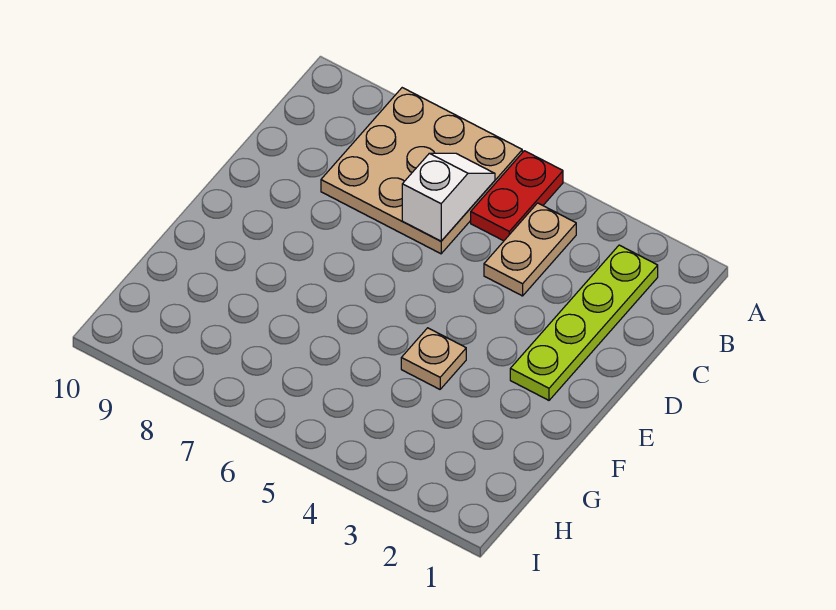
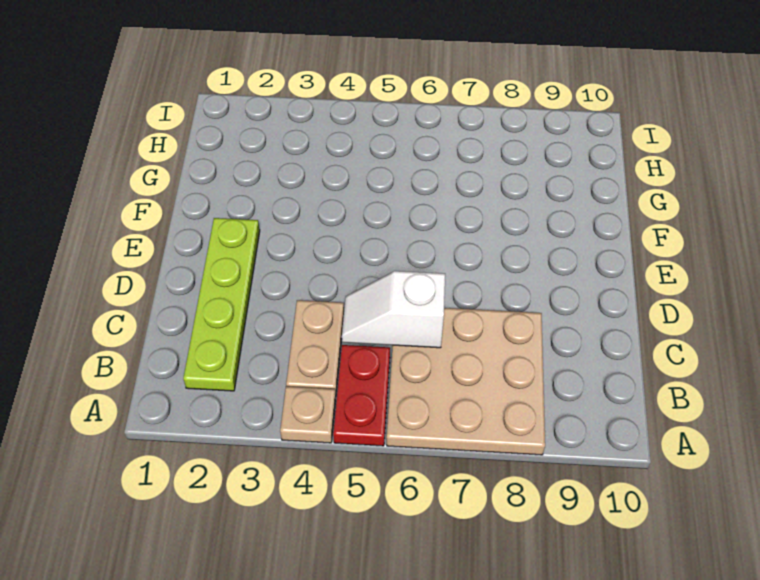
white 1x2 slope [402,153,495,241] -> white 1x2 slope turned to [342,271,445,348]
tan 1x1 plate [401,328,466,389] -> tan 1x1 plate moved to [280,386,336,443]

